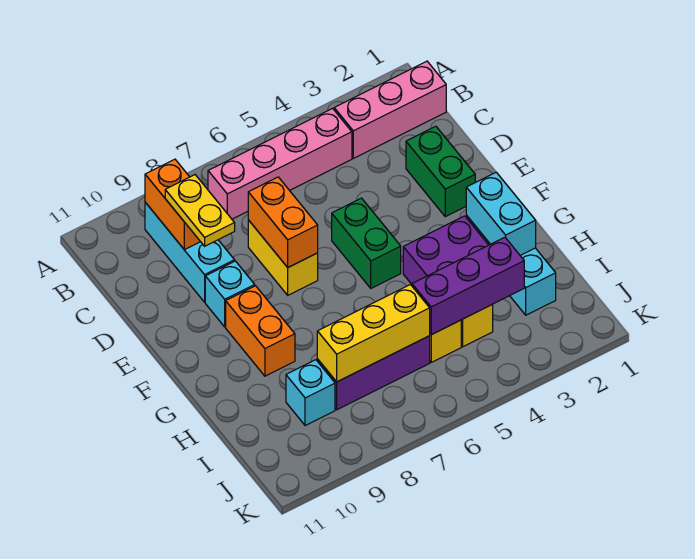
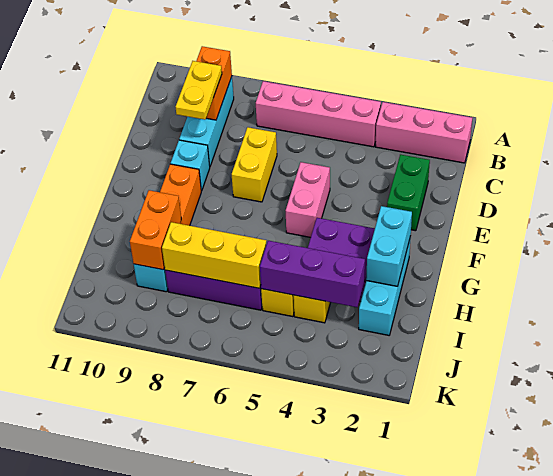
orange 1x2 brick [248,177,318,267] -> orange 1x2 brick moved to [130,190,181,270]
green 1x2 brick [332,198,401,288] -> pink 1x2 brick [286,162,330,237]

